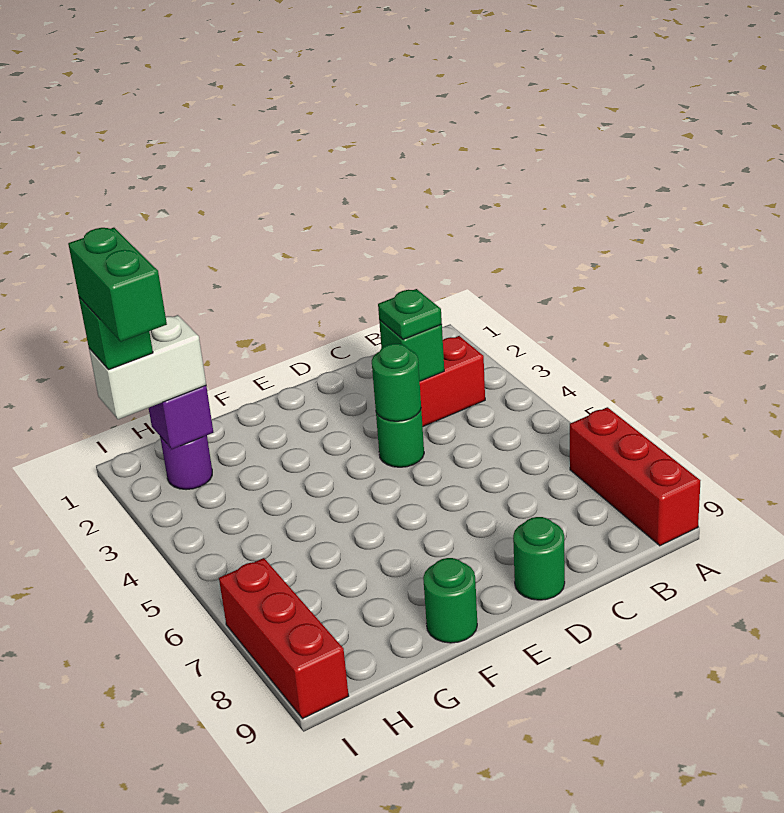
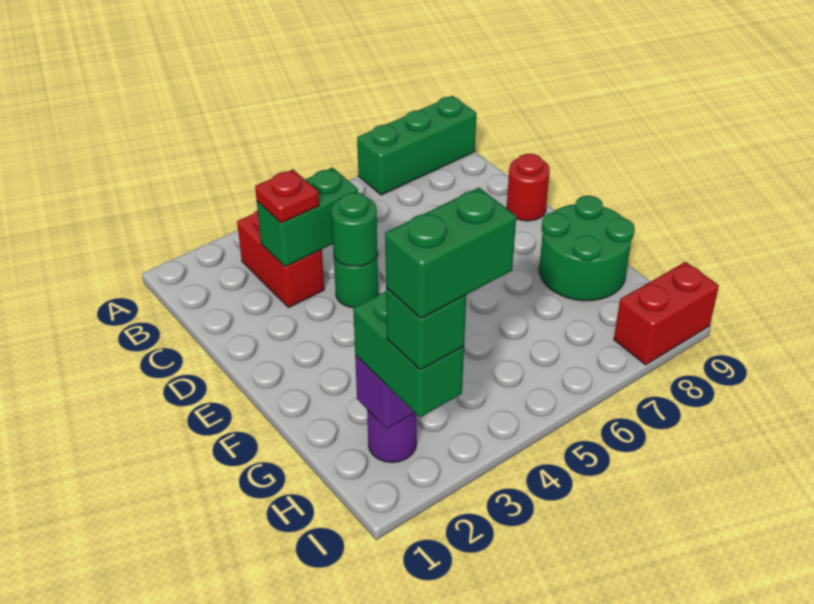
red 1x3 brick [570,407,701,546] -> green 1x3 brick [357,96,477,195]
green 1x1 brick [379,320,444,381] -> green 1x2 brick [257,168,358,267]
green 1x1 plate [378,289,442,340] -> red 1x1 plate [255,170,319,223]
green 1x1 round brick [513,517,565,600] -> red 1x1 round brick [507,154,550,221]
green 1x1 round brick [423,558,477,643] -> green 2x2 round brick [539,196,635,301]
white 1x2 brick [89,315,206,419] -> green 1x2 brick [353,292,464,417]
red 1x3 brick [219,558,349,719] -> red 1x2 brick [614,262,719,365]

